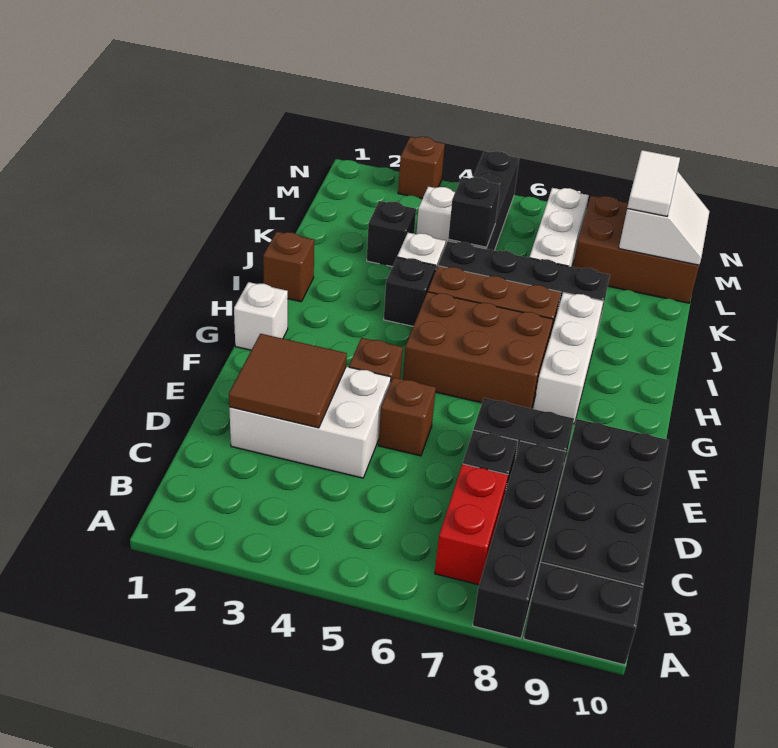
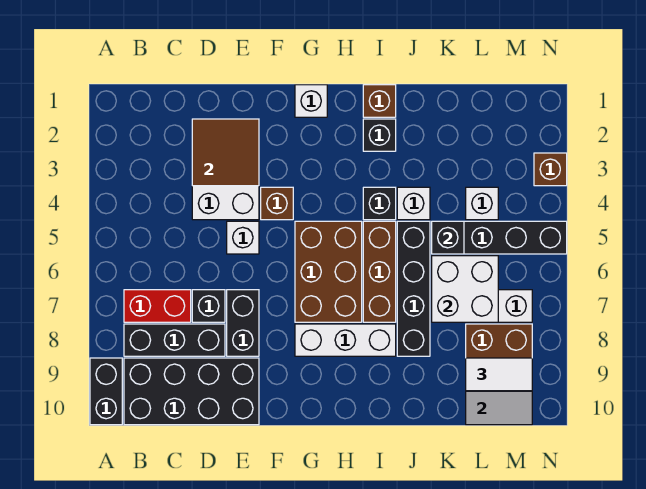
black 1x4 brick [473,441,566,638] -> black 1x3 brick [124,324,225,356]
brown 1x1 brick [378,377,436,456] -> white 1x1 brick [227,221,259,254]
black 1x1 brick [367,201,416,267] -> black 1x1 brick moved to [363,119,396,151]
none -> white 2x2 brick [432,256,498,322]

